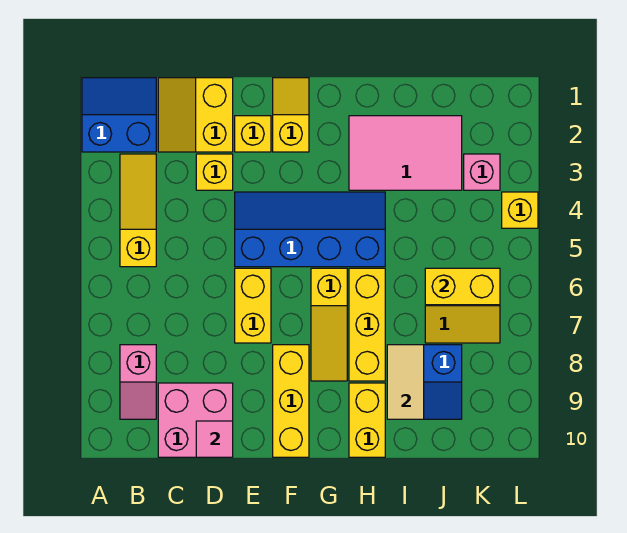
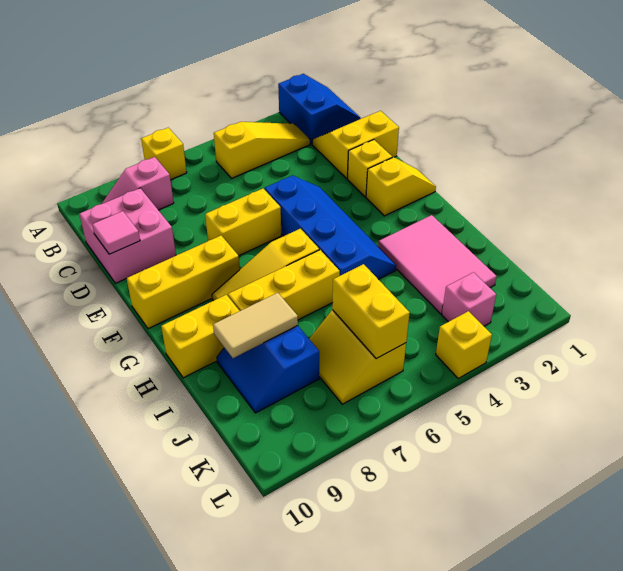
yellow 1x1 brick [196,154,233,190] -> yellow 1x1 brick moved to [141,128,187,180]

